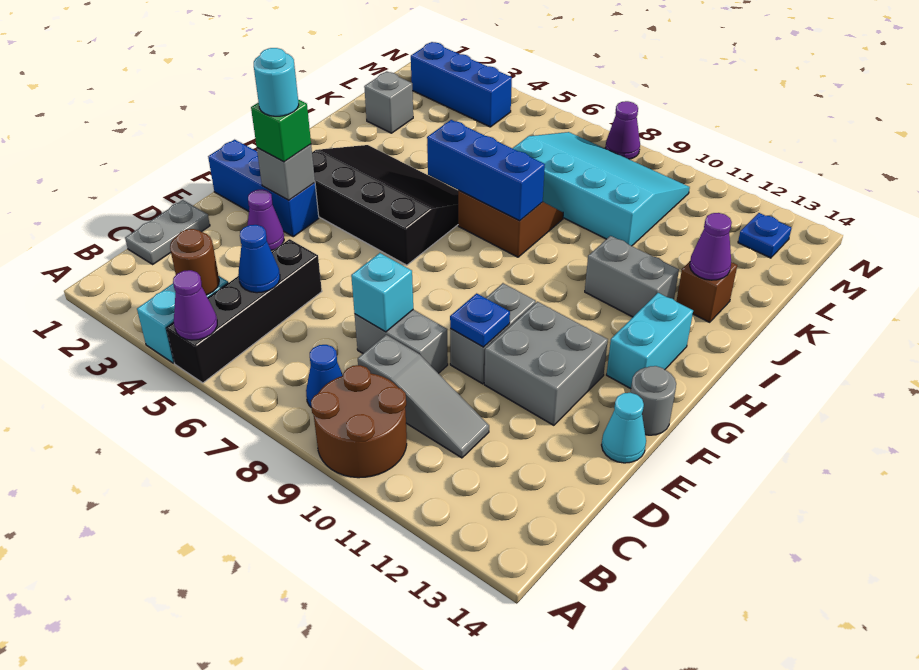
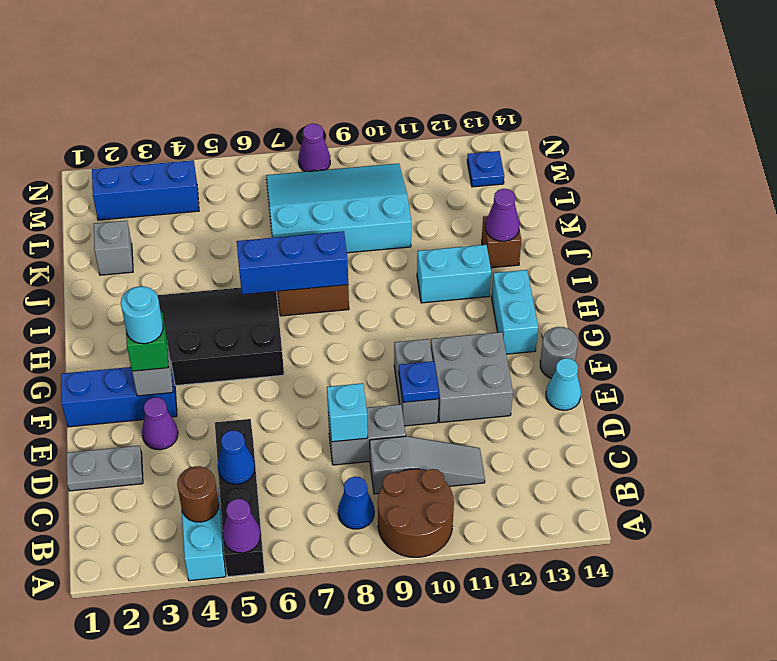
grey 1x2 plate [125,200,210,264] -> grey 1x2 plate turned to [66,446,143,491]
grey 1x2 brick [585,236,679,317] -> cyan 1x2 brick [417,245,491,303]

